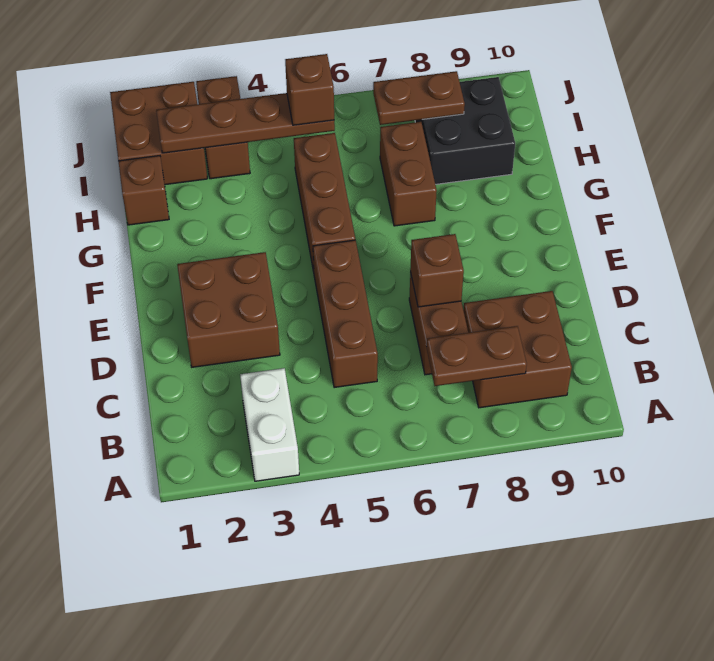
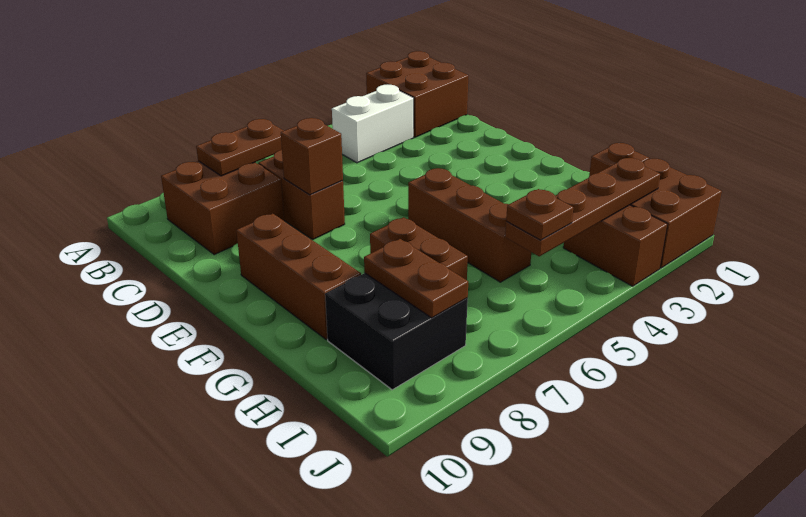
white 1x2 brick [240,368,299,481] -> white 1x2 brick turned to [332,85,414,163]
brown 1x3 brick [313,240,378,388] -> brown 1x3 brick moved to [236,214,361,340]
brown 2x2 brick [177,252,280,367] -> brown 2x2 brick moved to [366,51,468,137]
brown 1x1 brick [285,54,334,125] -> brown 1x1 plate [506,189,573,240]
brown 1x2 plate [373,71,465,125] -> brown 1x2 plate turned to [364,239,468,318]

